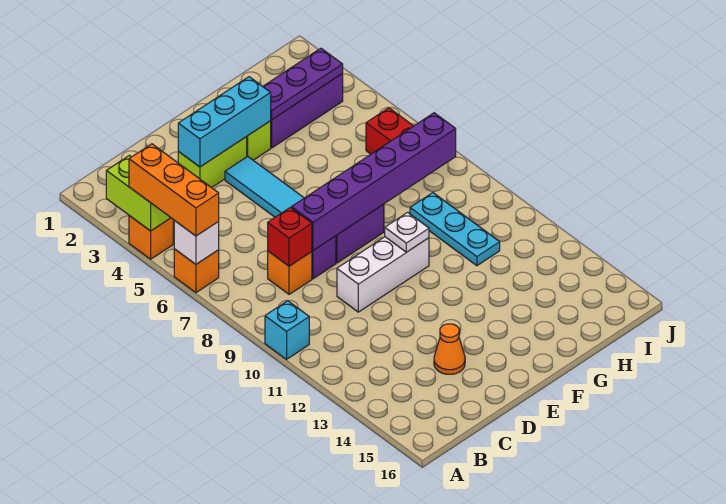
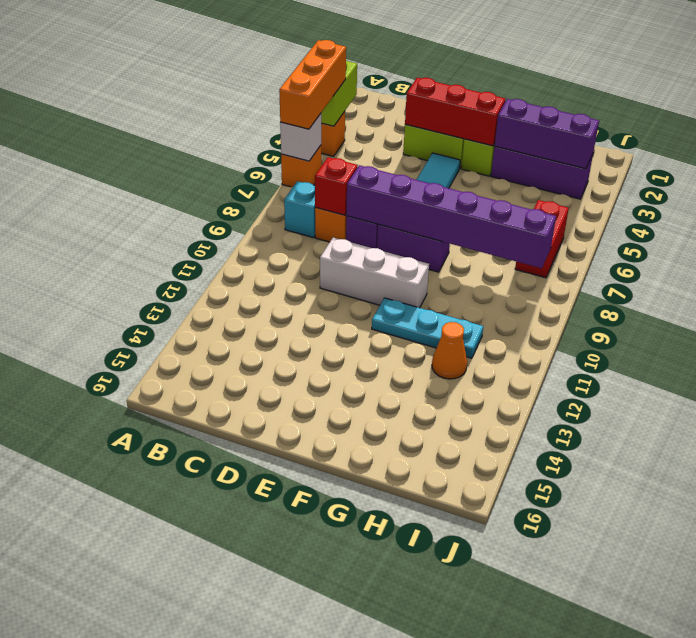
cyan 1x1 brick [265,301,309,359] -> cyan 1x1 brick moved to [284,181,315,238]
cyan 1x3 brick [178,77,271,167] -> red 1x3 brick [405,78,505,146]
orange 1x1 cone [434,324,465,374] -> orange 1x1 cone moved to [432,322,467,379]
white 1x1 plate [385,212,429,252] -> none
purple 1x3 plate [263,48,343,120] -> purple 1x3 brick [494,99,599,169]
cyan 1x3 plate [410,193,500,266] -> cyan 1x3 plate turned to [372,298,483,358]

